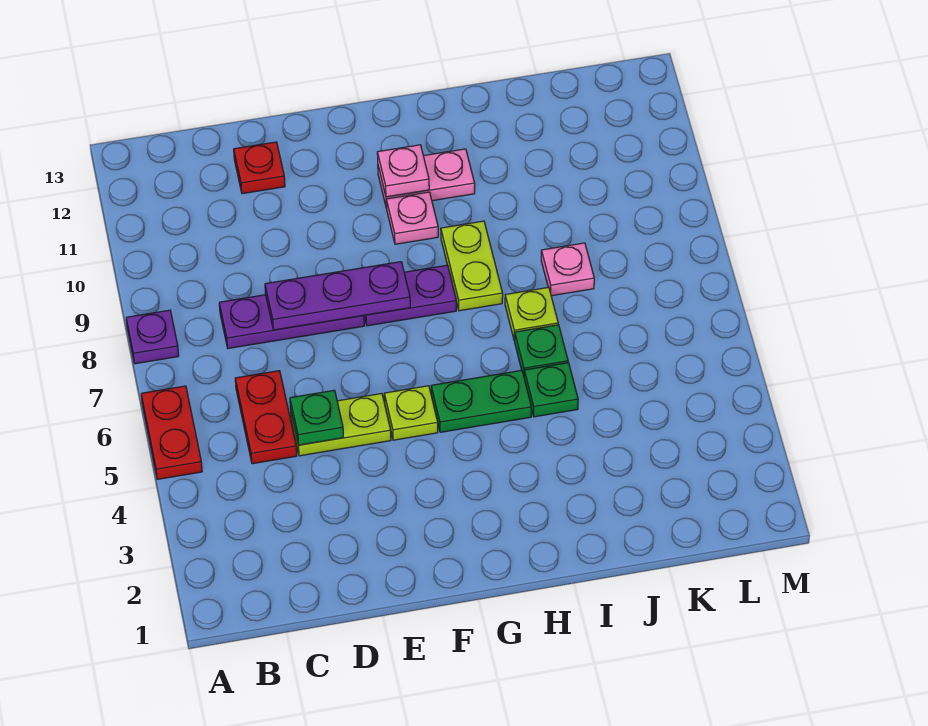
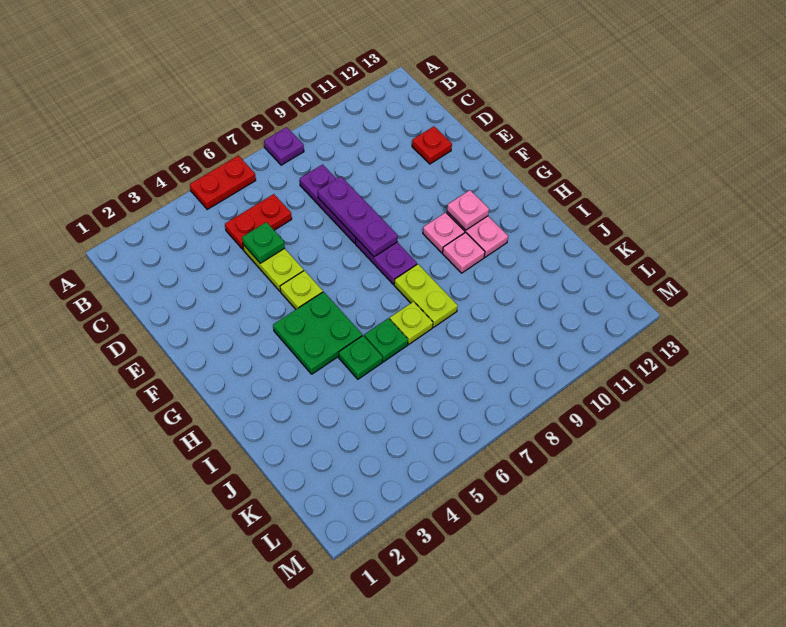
green 1x2 plate [431,370,531,432] -> green 2x2 plate [273,292,362,374]
lime 1x2 plate [441,221,503,311] -> lime 1x2 plate turned to [394,264,458,327]
pink 1x1 plate [541,243,594,296] -> pink 1x1 plate moved to [442,232,485,273]

